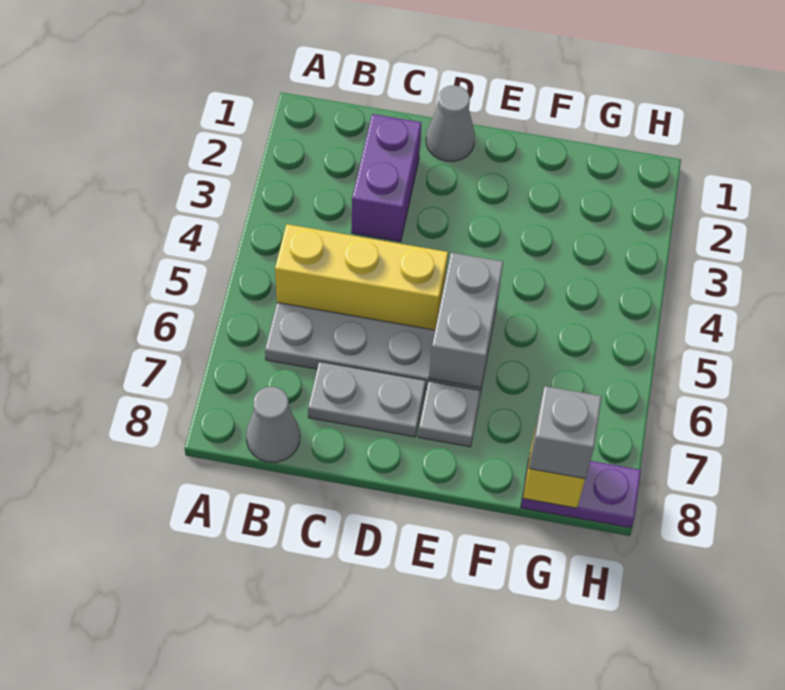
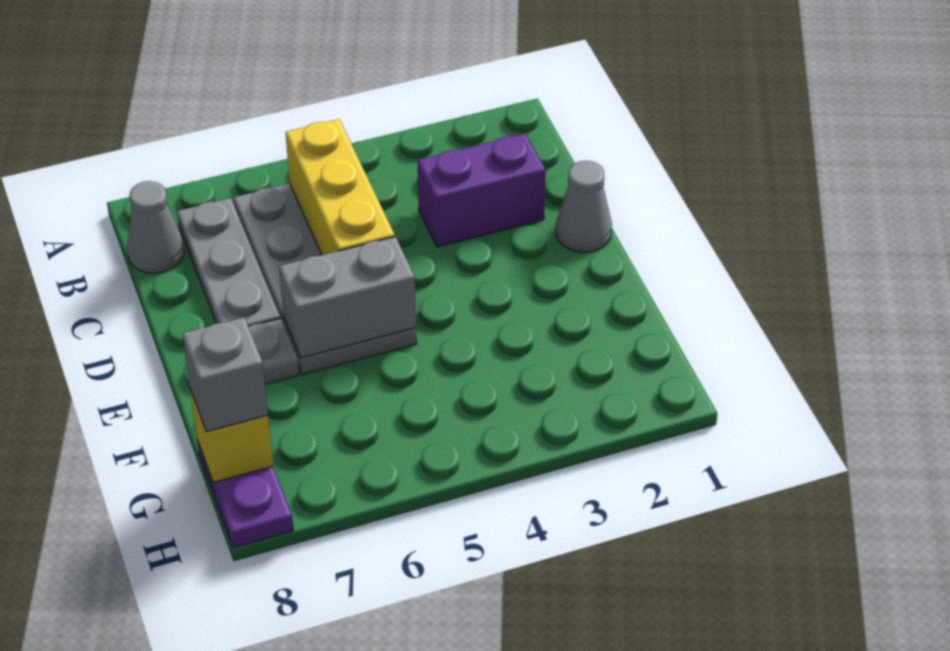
grey 1x2 plate [308,362,426,437] -> grey 1x3 plate [177,198,280,327]

